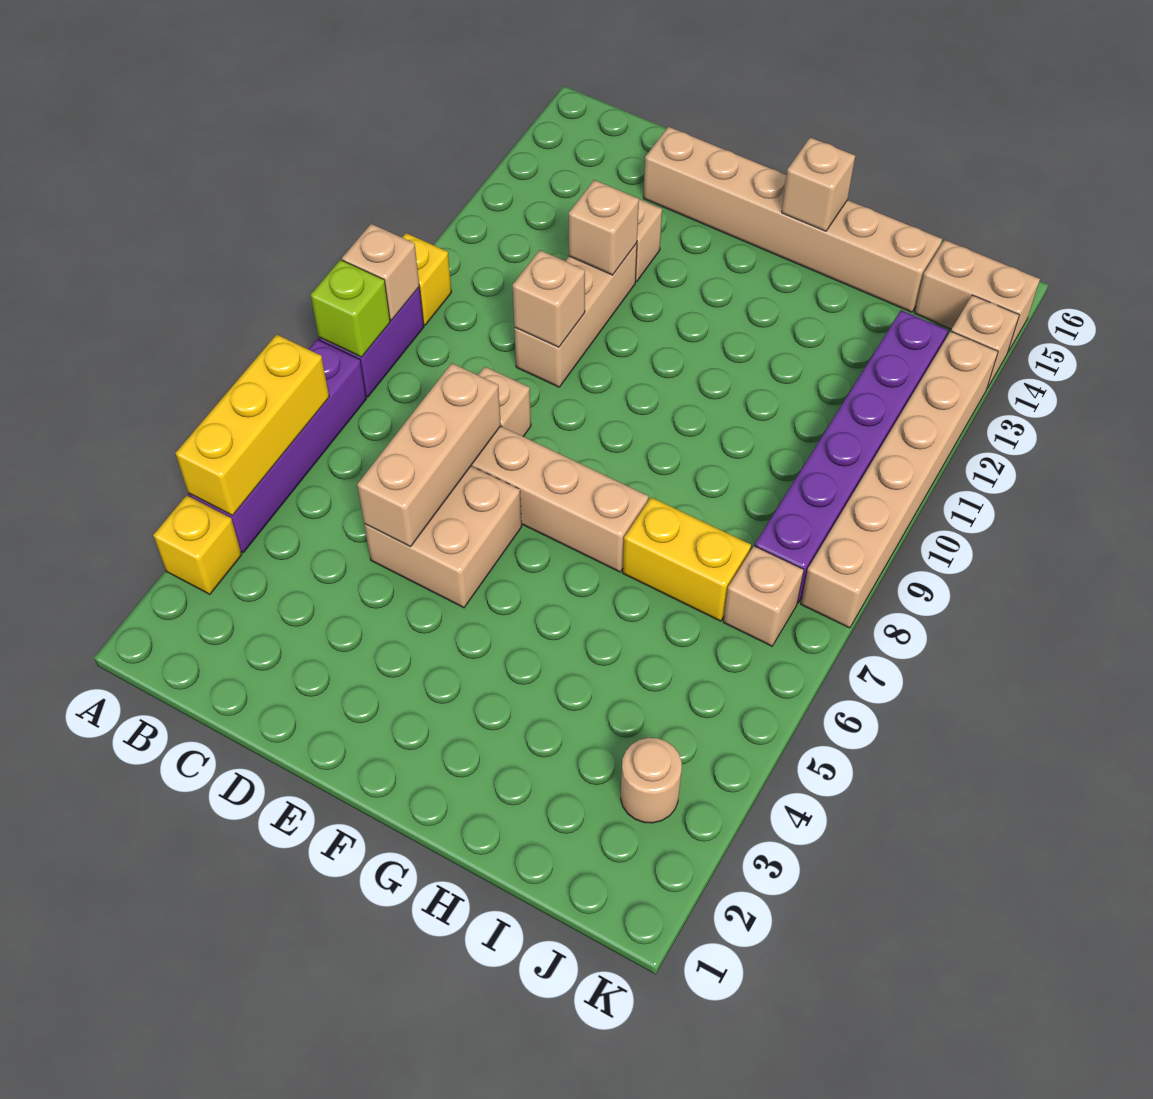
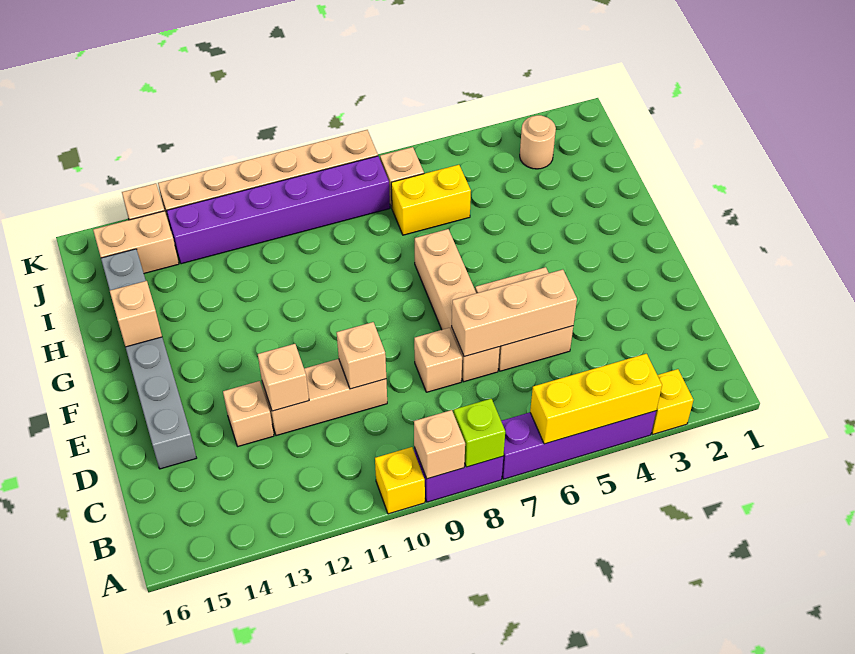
tan 1x6 brick [643,127,942,312] -> grey 1x6 brick [101,249,196,469]
yellow 1x2 brick [623,497,751,621] -> yellow 1x2 brick turned to [391,165,471,235]
tan 1x2 brick [915,240,1040,352] -> tan 1x2 brick turned to [93,211,179,273]

